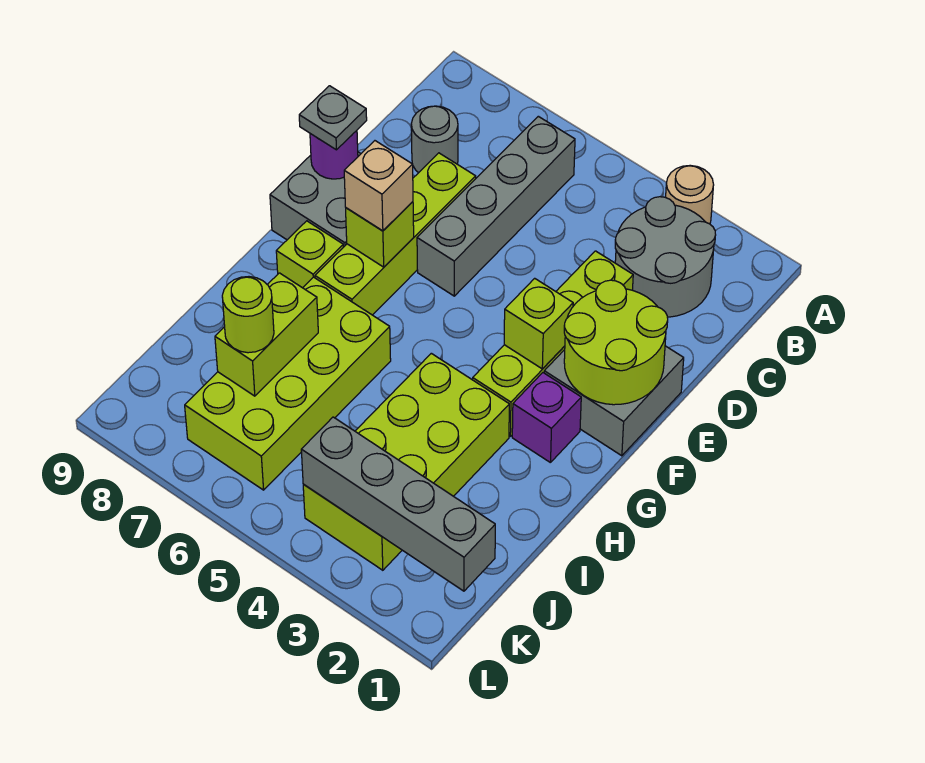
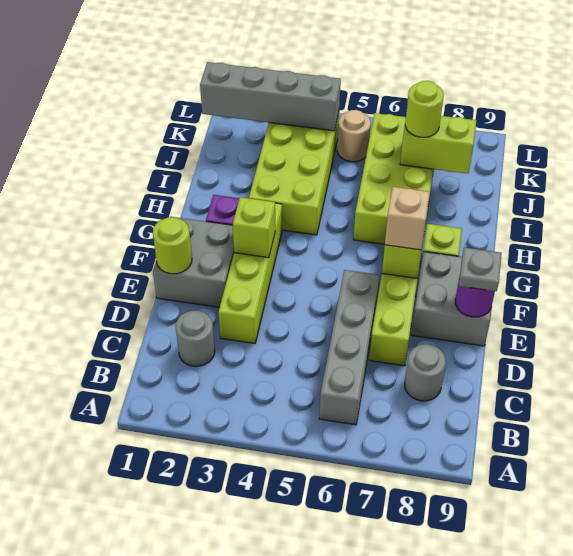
tan 1x1 round brick [666,165,714,224] -> tan 1x1 round brick moved to [337,110,371,162]
grey 2x2 round brick [615,197,716,317] -> grey 1x1 round brick [176,311,215,366]
lime 2x2 round brick [564,280,668,405] -> lime 1x1 round brick [153,217,192,274]
lime 1x2 brick [215,273,318,396] -> lime 1x2 brick turned to [400,116,476,174]

